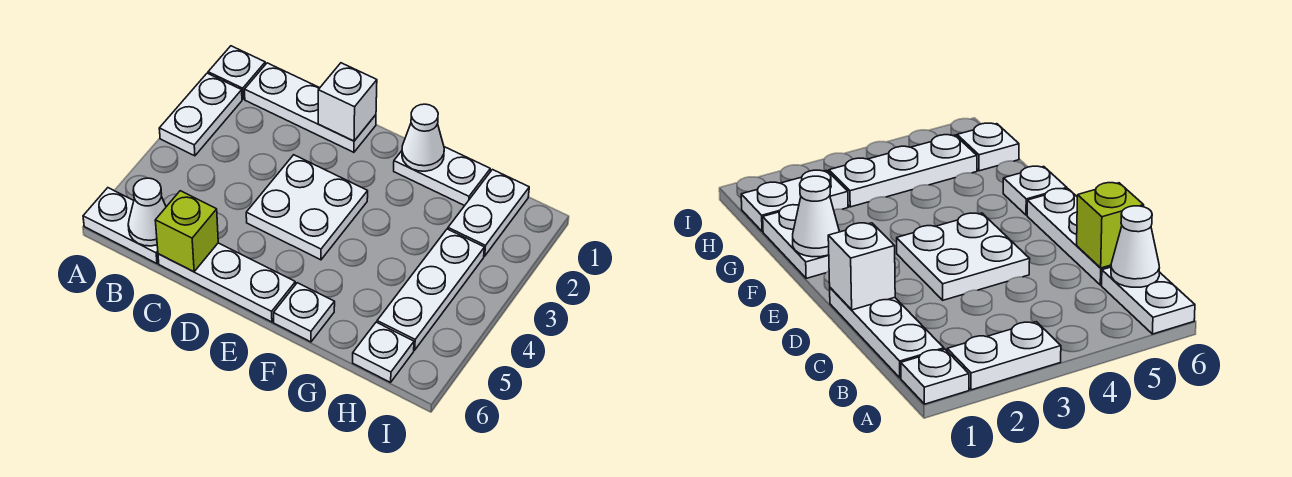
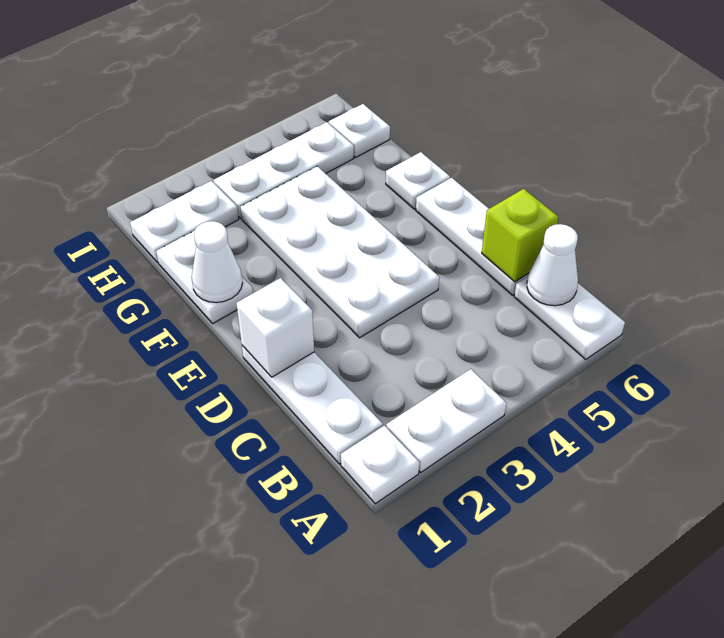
white 2x2 plate [246,155,368,260] -> white 2x4 plate [241,166,439,338]

